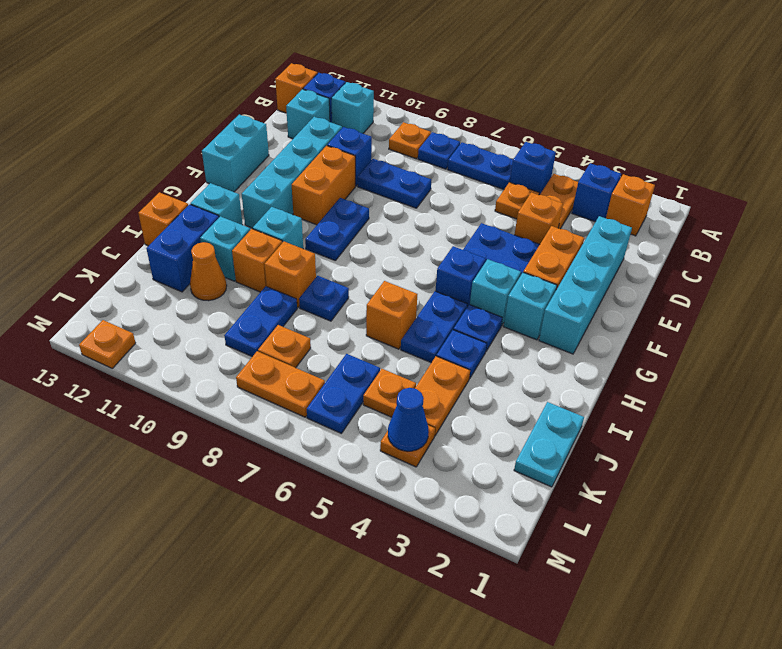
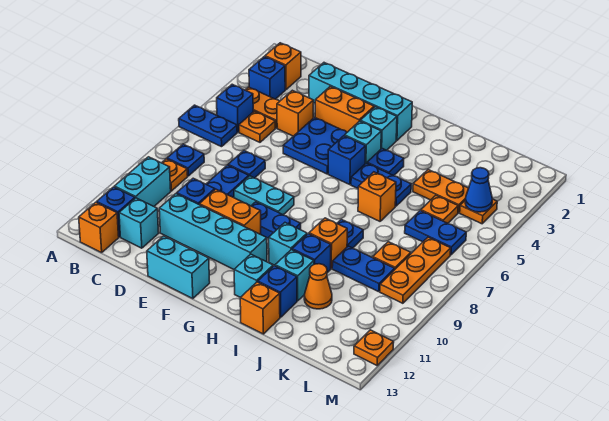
blue 1x2 plate [448,142,513,190] -> blue 1x2 plate turned to [179,105,237,147]
cyan 1x1 brick [331,82,374,133] -> cyan 1x2 brick [114,157,171,206]
blue 1x1 plate [437,330,487,379] -> blue 1x1 plate moved to [228,151,265,178]
orange 1x1 brick [232,229,282,292] -> blue 1x1 brick [292,234,331,273]
blue 1x2 brick [146,204,219,292] -> blue 1x1 brick [258,266,297,317]
cyan 1x2 plate [514,402,584,487] -> cyan 1x2 plate moved to [234,176,294,215]
orange 1x2 plate [236,351,325,417] -> orange 1x3 plate [380,237,451,303]

